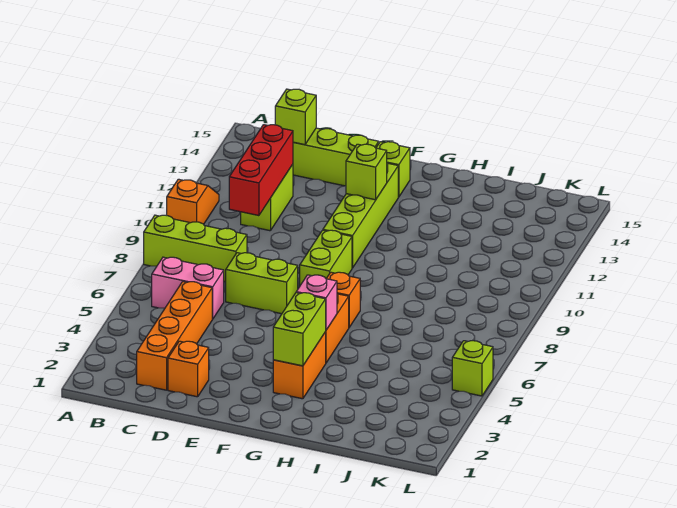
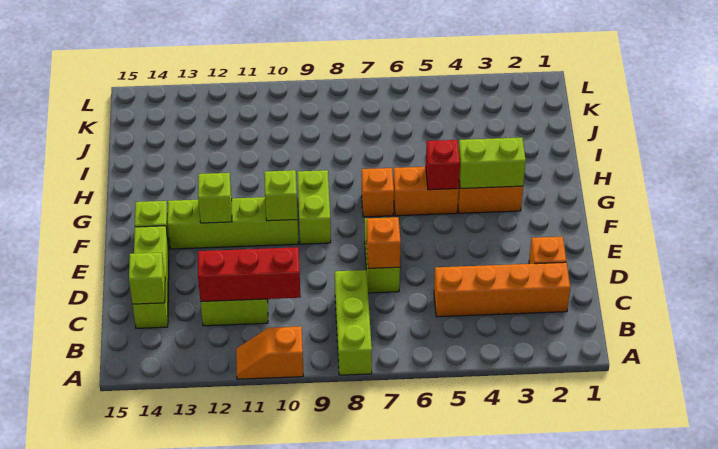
pink 1x2 brick [152,257,224,319] -> none
none -> orange 1x1 brick [366,217,401,268]
lime 1x2 brick [300,230,352,285] -> lime 1x2 brick turned to [297,170,331,244]
pink 1x1 brick [296,275,337,330] -> red 1x1 brick [426,140,460,190]
lime 1x1 brick [452,341,493,396] -> lime 1x1 brick moved to [264,170,298,221]

